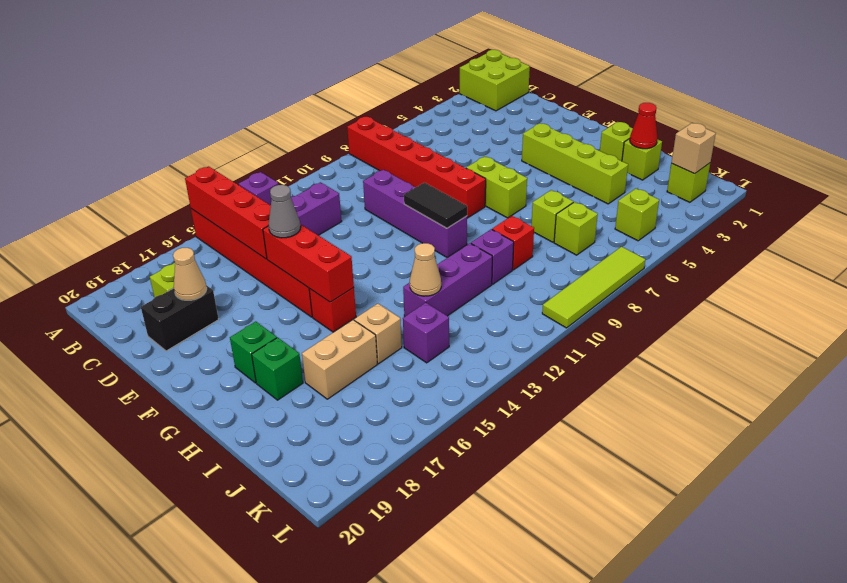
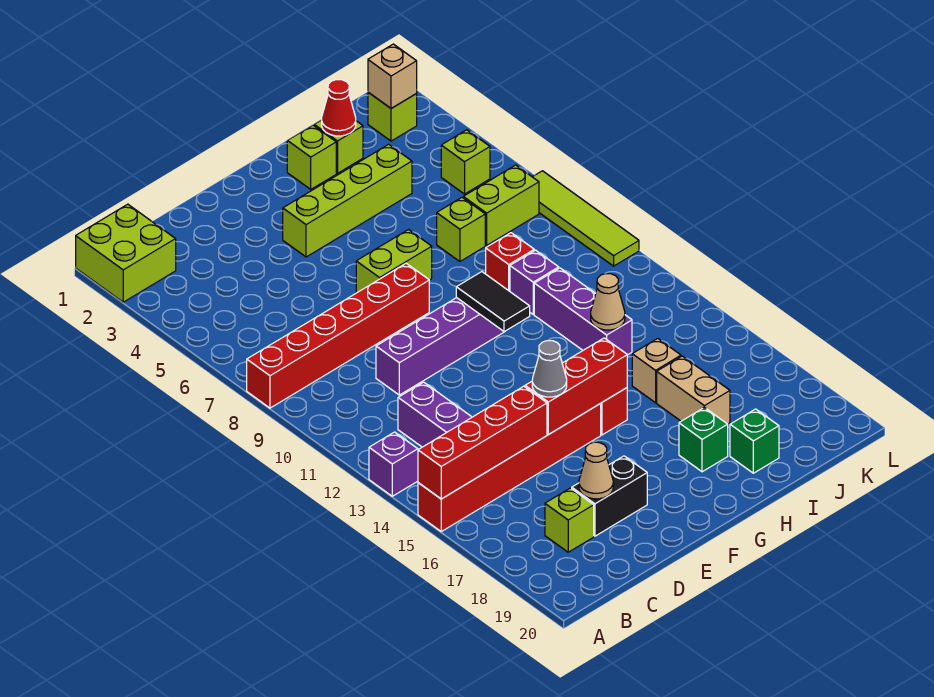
black 1x2 brick [141,285,219,351] -> black 1x2 brick turned to [572,456,647,536]
black 1x2 tile [404,182,467,228] -> black 1x2 tile turned to [456,272,530,332]
green 1x1 brick [230,322,277,383] -> green 1x1 brick moved to [730,409,779,473]
lime 1x1 brick [554,202,598,255] -> lime 1x2 brick [463,165,539,245]
purple 1x1 brick [403,303,449,363] -> none

